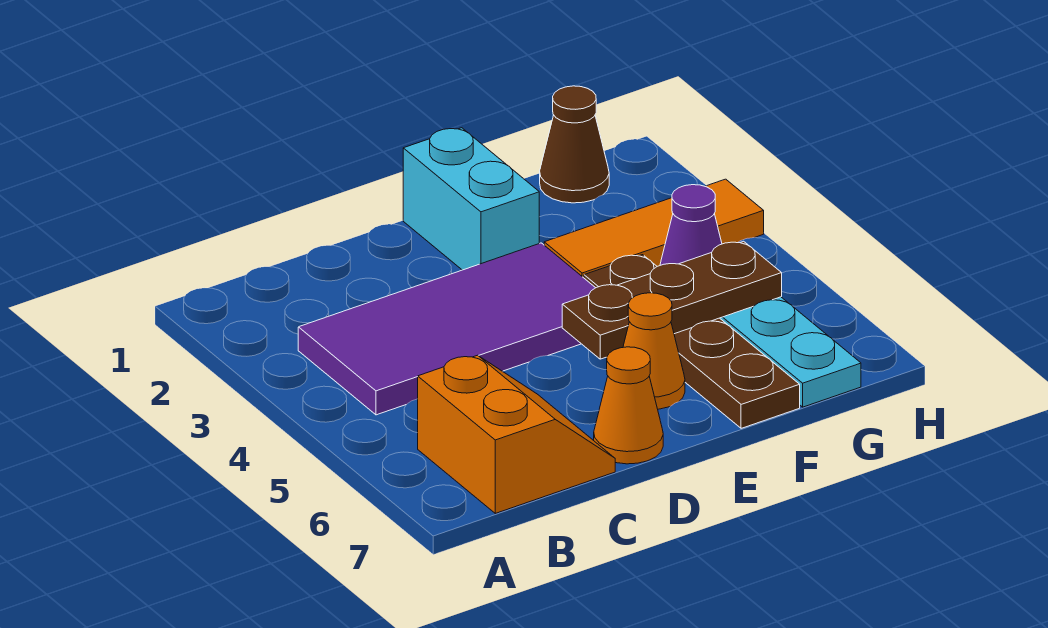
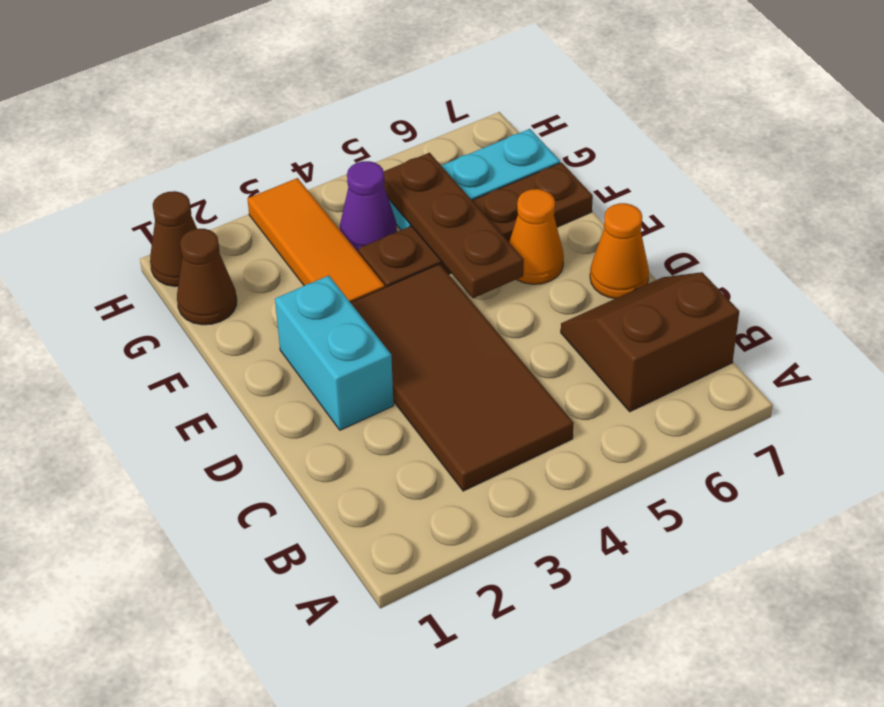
purple 2x4 tile [298,243,595,415] -> brown 2x4 tile [350,264,574,491]
orange 2x2 slope [418,355,615,513] -> brown 2x2 slope [561,272,739,412]
cyan 1x2 brick [403,128,539,270] -> cyan 1x2 brick turned to [275,276,394,430]
none -> brown 1x1 cone [150,191,197,287]

